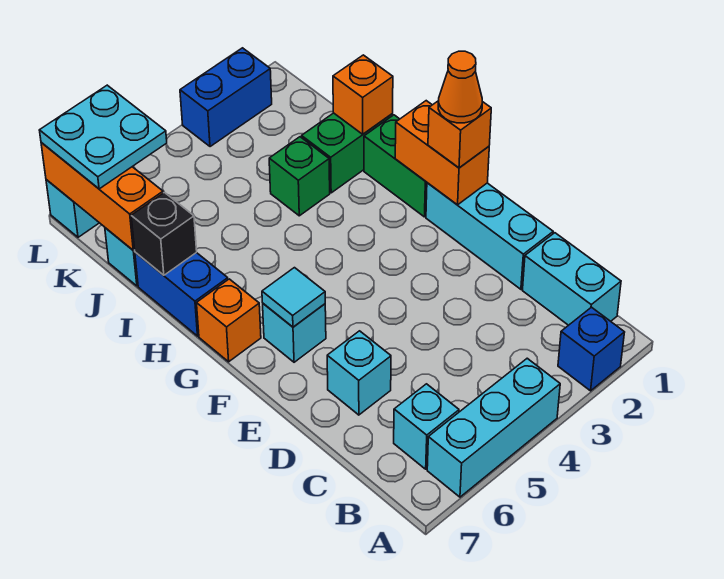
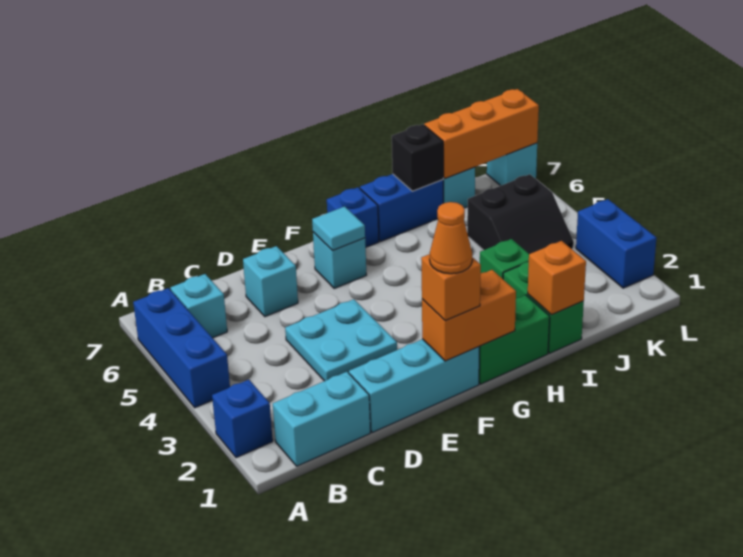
cyan 1x3 brick [427,358,560,497] -> blue 1x3 brick [133,288,230,408]
orange 1x1 brick [197,279,261,362] -> blue 1x1 brick [327,187,379,247]
none -> black 2x2 slope [467,174,574,254]
cyan 2x2 plate [39,85,167,189] -> cyan 2x2 plate moved to [285,299,397,381]

